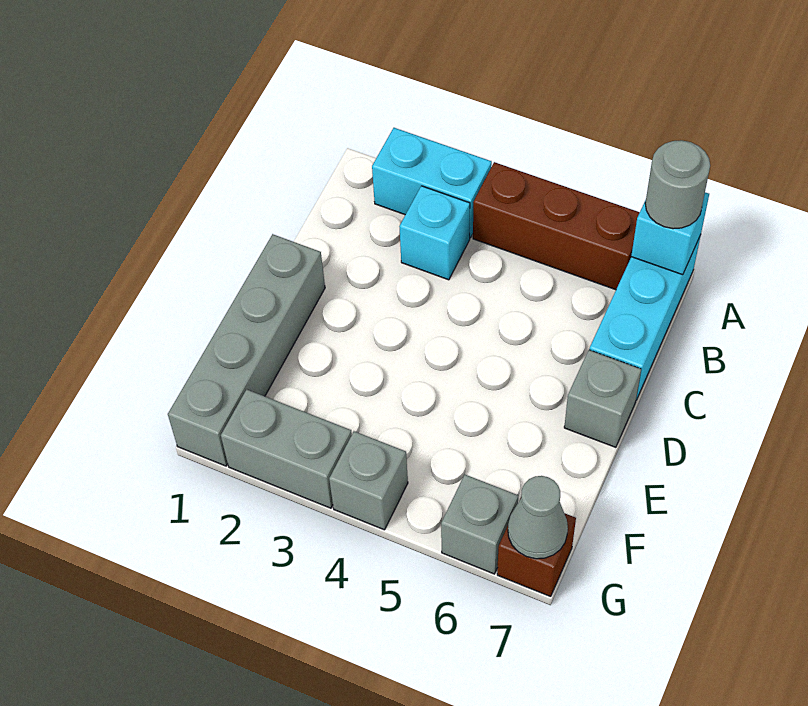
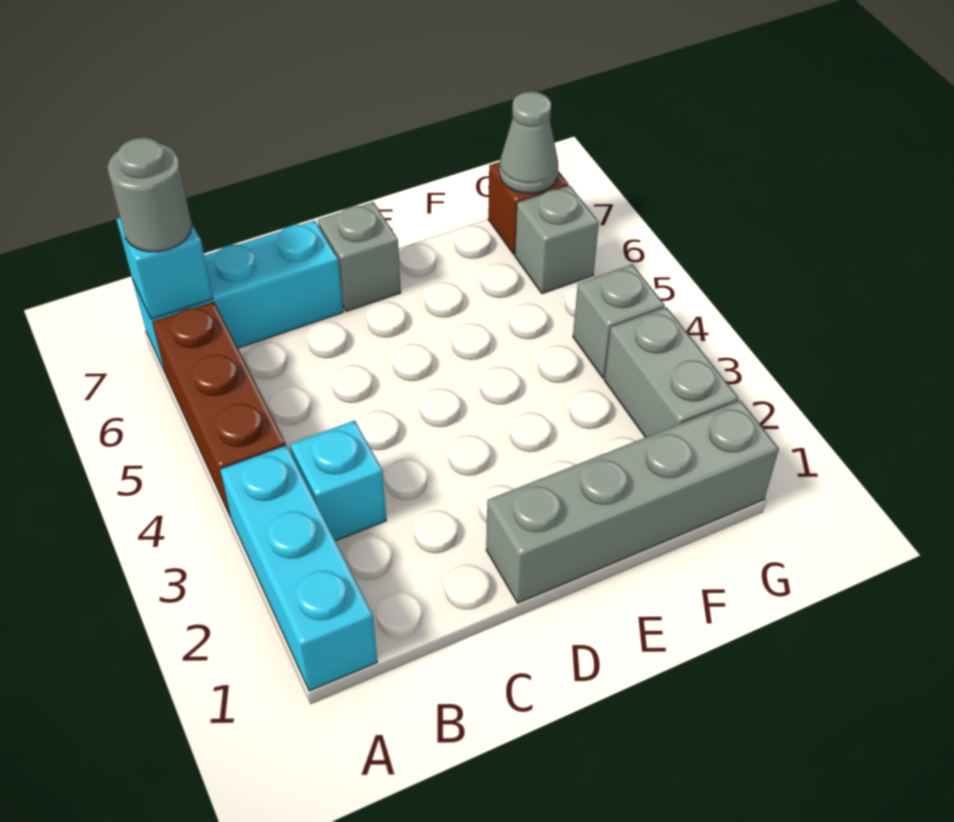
cyan 1x2 brick [372,128,492,238] -> cyan 1x3 brick [220,445,377,691]

